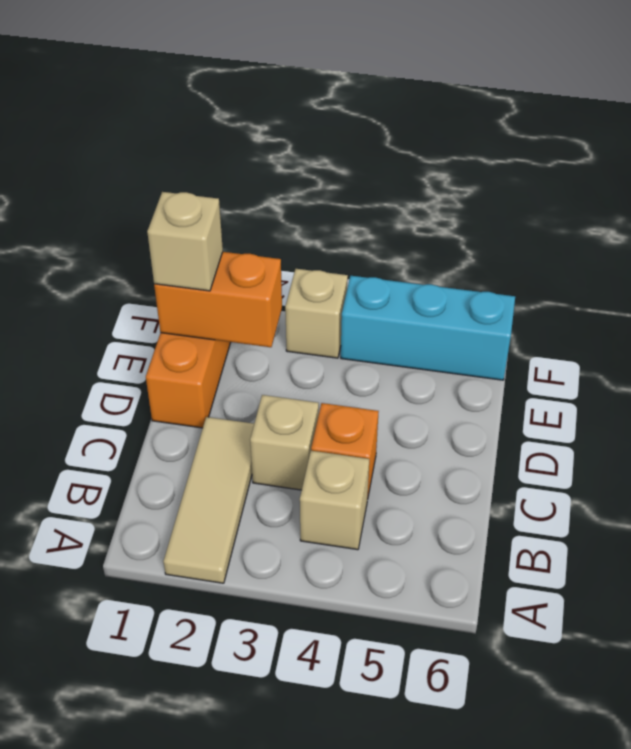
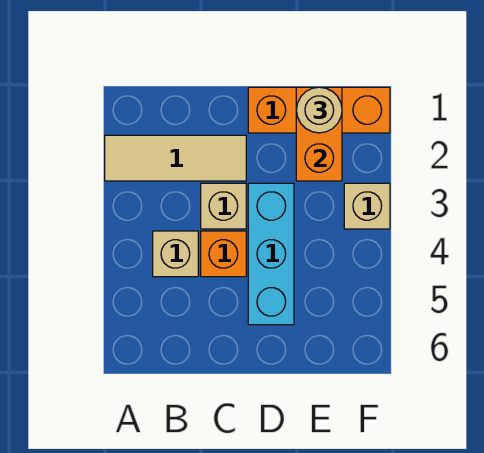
tan 1x1 brick [147,192,223,291] -> tan 1x1 round brick [296,87,342,133]
cyan 1x3 brick [341,276,515,380] -> cyan 1x3 brick moved to [248,183,294,325]

